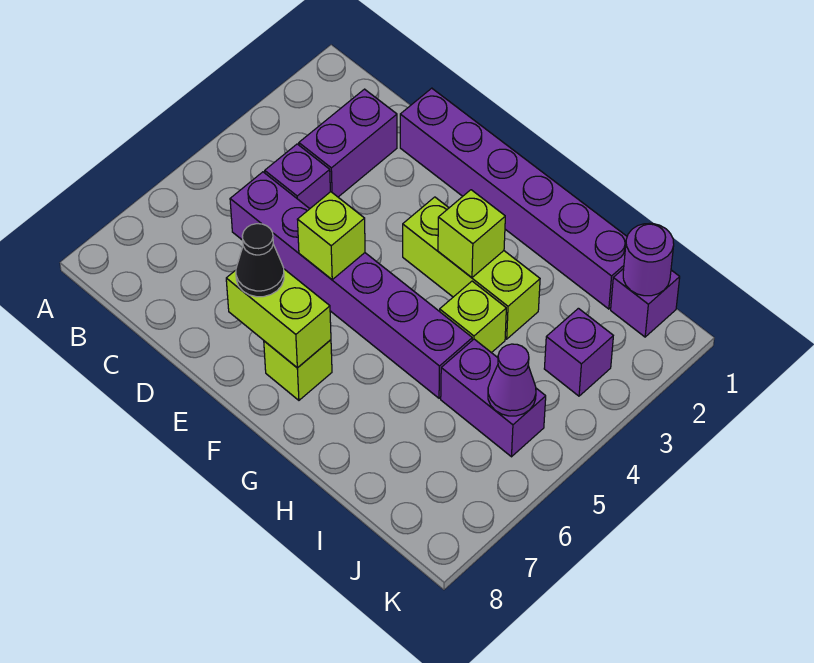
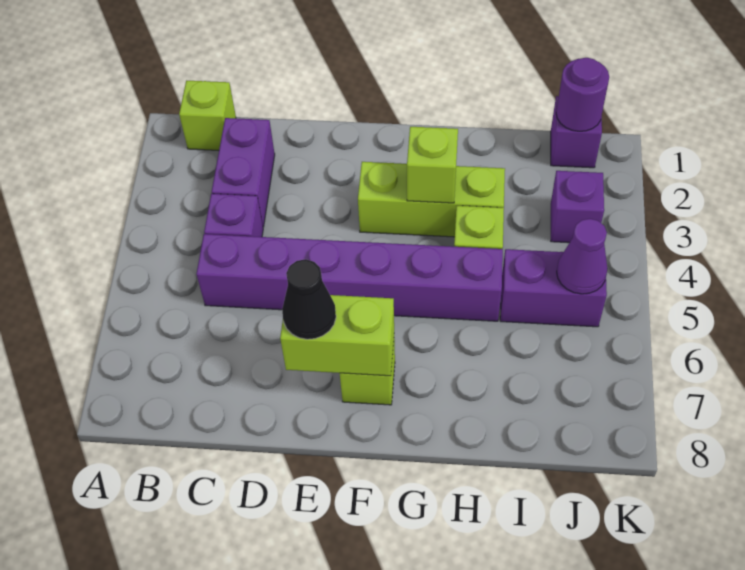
purple 1x6 brick [400,88,627,309] -> none
lime 1x1 brick [297,192,365,280] -> lime 1x1 brick moved to [179,81,236,150]

